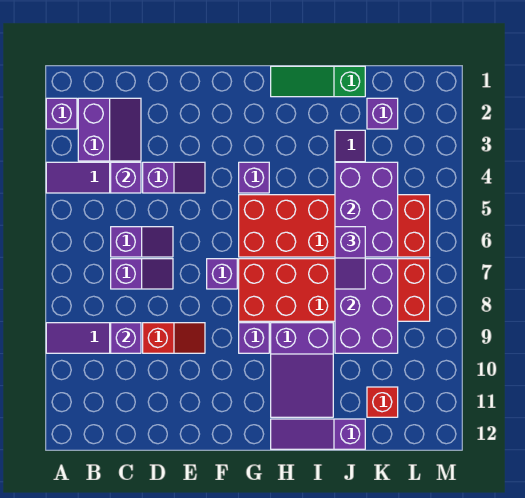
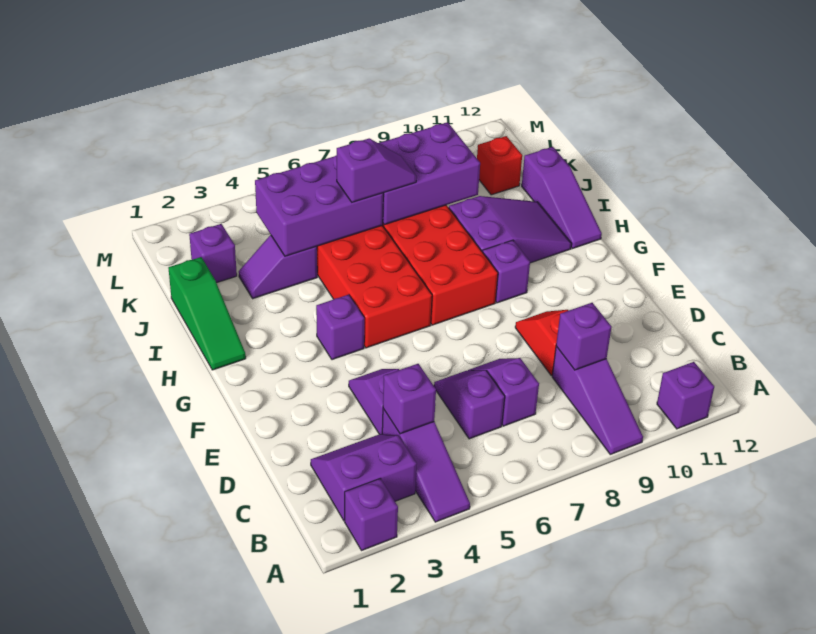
purple 1x1 brick [207,259,237,289] -> purple 1x1 brick moved to [657,362,714,429]

